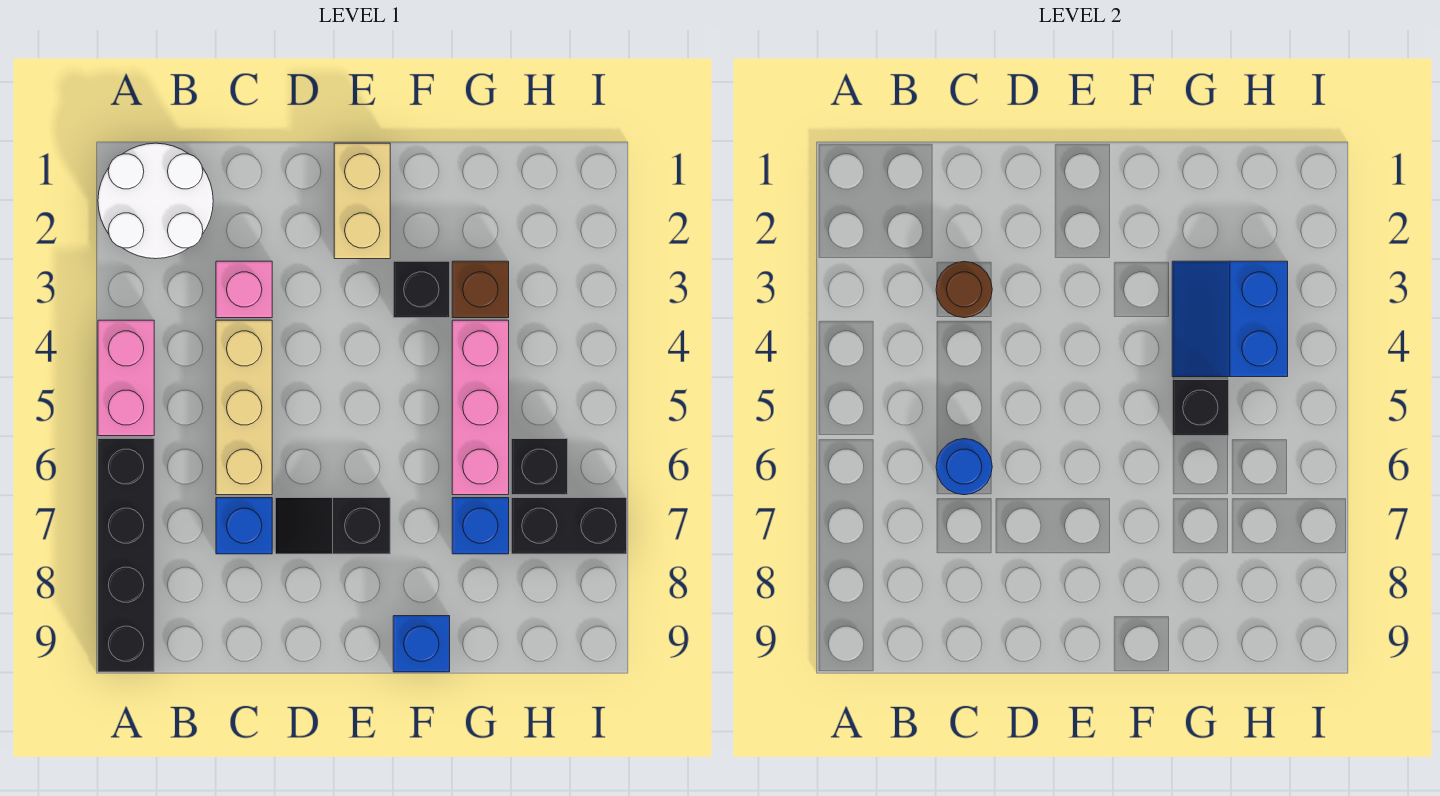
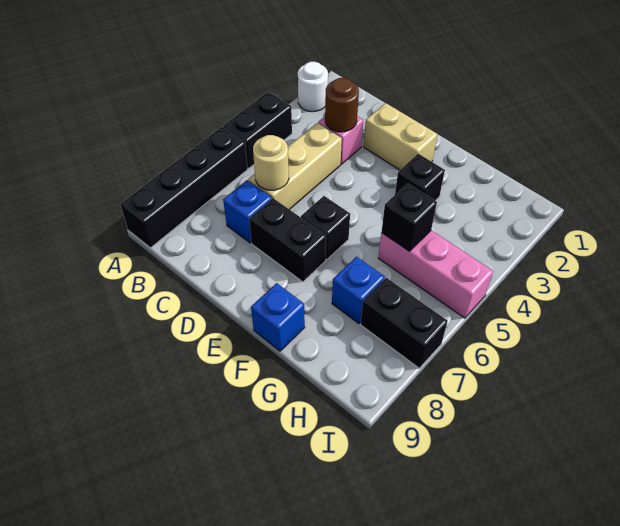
white 2x2 round brick [98,143,213,259] -> white 1x1 round brick [298,62,328,112]
pink 1x2 brick [98,320,154,436] -> black 1x2 brick [223,92,292,168]
blue 1x1 round brick [936,439,992,495] -> tan 1x1 round brick [253,135,289,190]
black 1x2 slope [275,498,390,554] -> black 1x2 brick [249,198,326,282]
tan 1x2 brick [334,143,390,259] -> tan 1x2 brick turned to [364,103,437,170]
brown 1x1 brick [452,261,509,318] -> none
blue 2x2 slope [1172,261,1288,377] -> none
pink 1x3 brick [452,320,509,495] -> pink 1x3 brick turned to [378,231,493,318]
black 1x1 brick [511,439,568,495] -> black 1x1 brick moved to [301,196,350,260]

